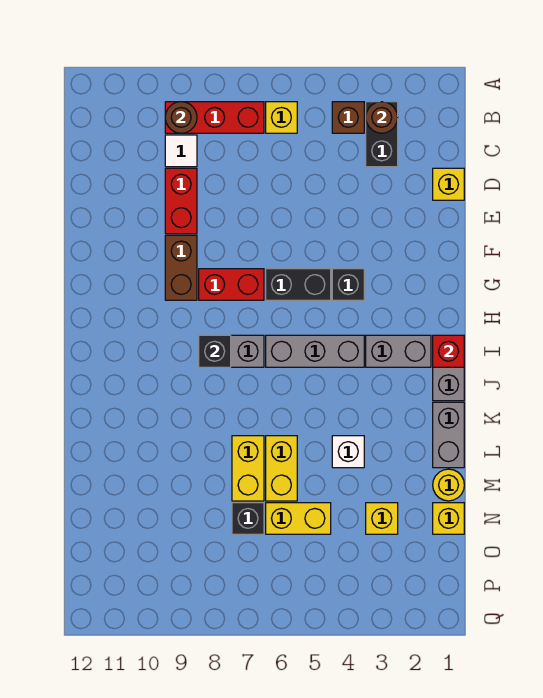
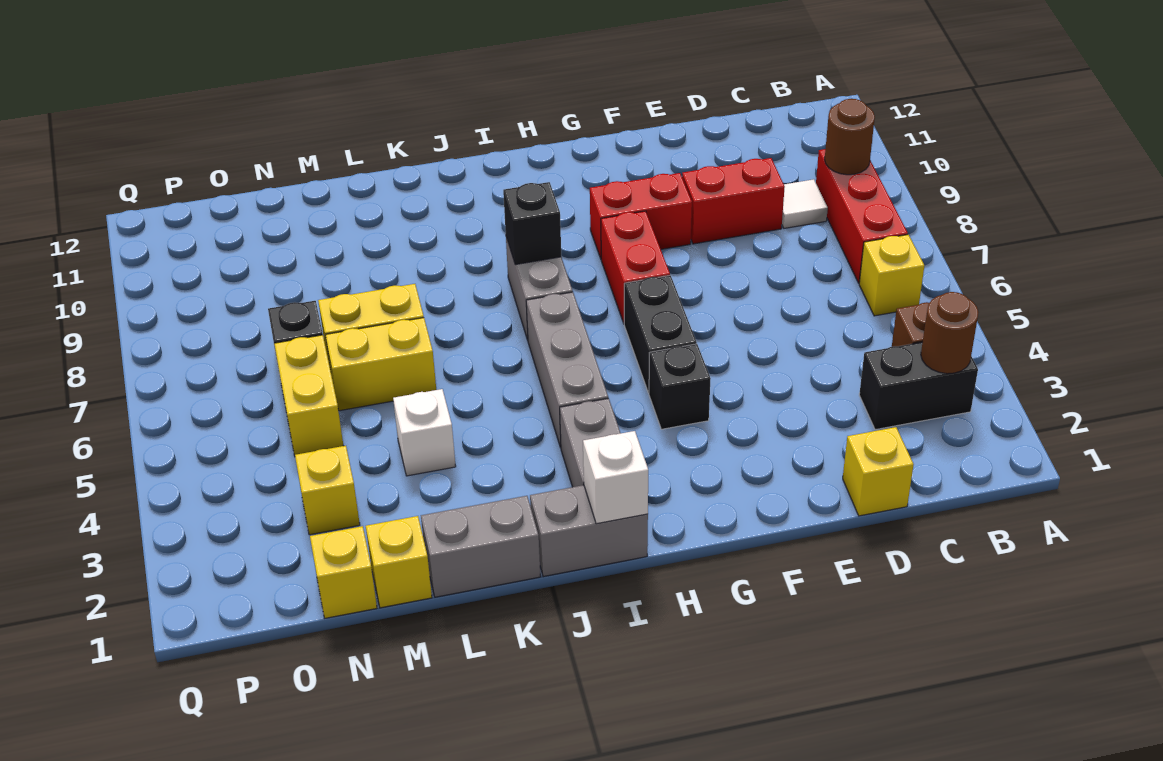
brown 1x2 brick [165,235,197,300] -> red 1x2 brick [590,173,692,259]
red 1x1 brick [433,335,464,367] -> white 1x1 brick [583,431,648,524]
yellow 1x1 round brick [433,469,464,501] -> yellow 1x1 brick [366,516,432,608]

